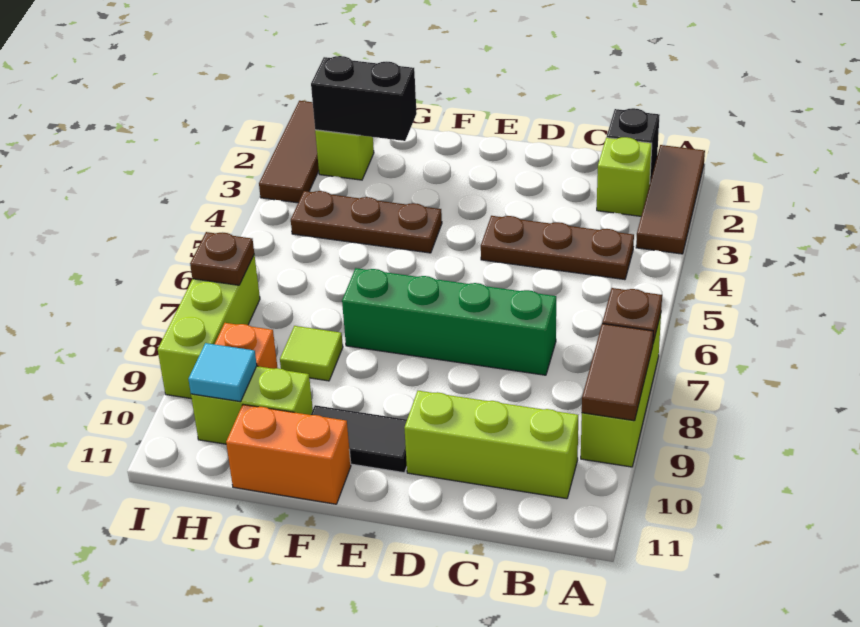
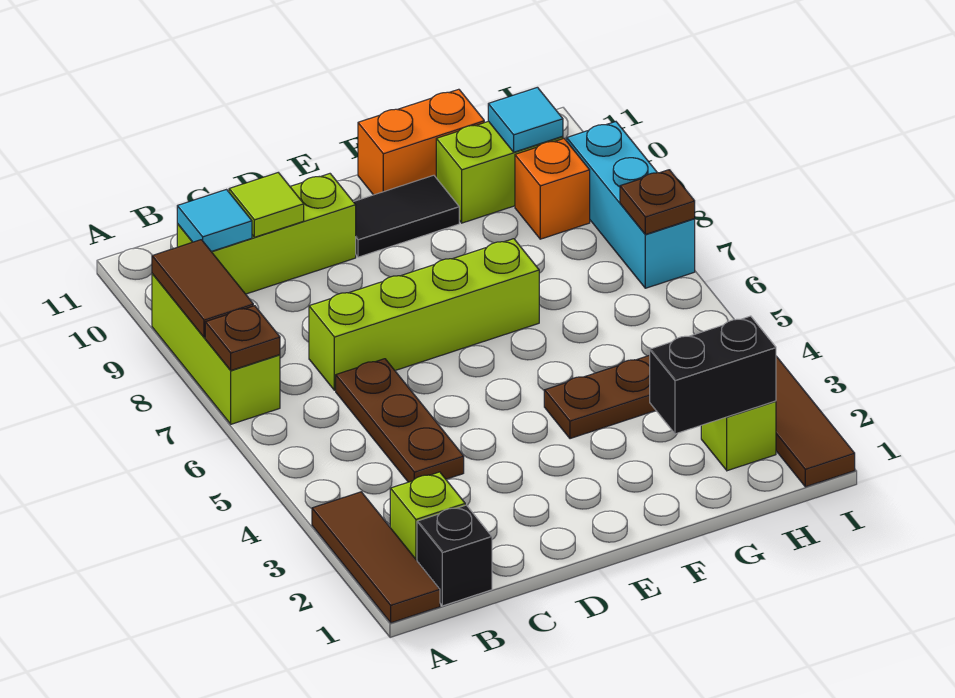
brown 1x3 plate [481,216,634,280] -> brown 1x3 plate turned to [336,359,464,482]
none -> cyan 1x1 tile [177,190,252,252]
green 1x4 brick [342,268,556,375] -> lime 1x4 brick [309,239,539,390]
lime 1x1 tile [280,326,343,381] -> lime 1x1 tile moved to [229,173,304,237]
lime 1x3 brick [158,255,260,399] -> cyan 1x3 brick [567,122,695,288]

